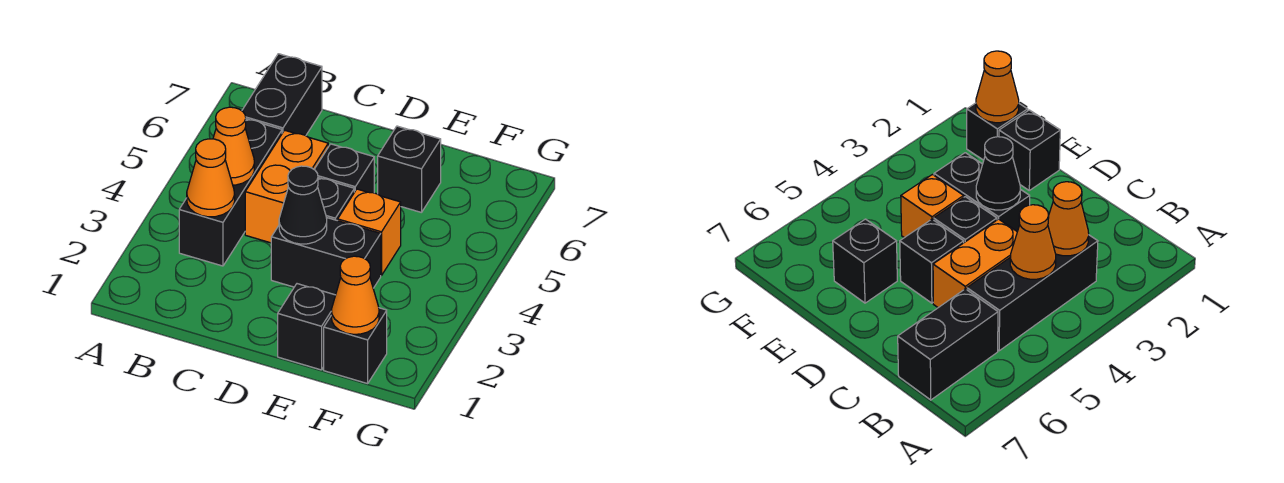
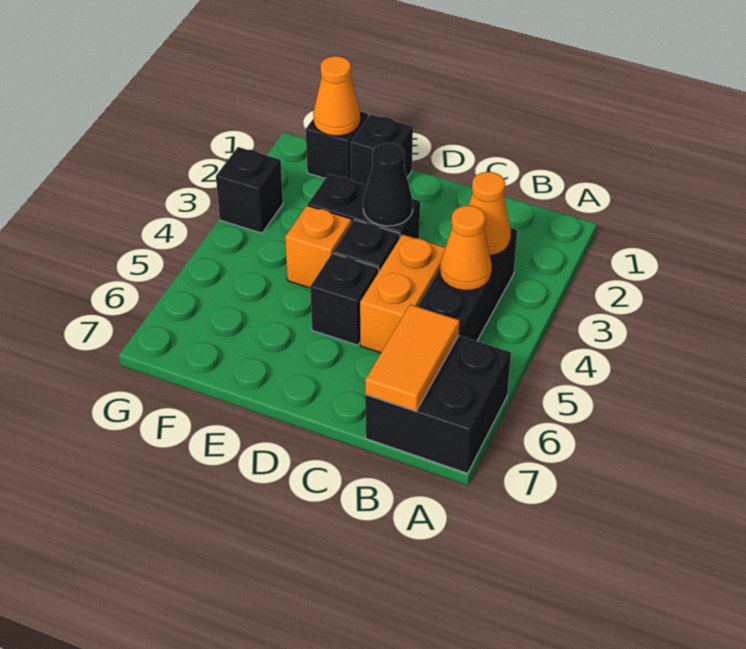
black 1x2 brick [242,54,322,136] -> black 2x2 brick [365,336,511,473]
none -> orange 1x2 tile [365,305,460,411]
black 1x1 brick [378,126,441,213] -> black 1x1 brick moved to [216,147,283,233]

